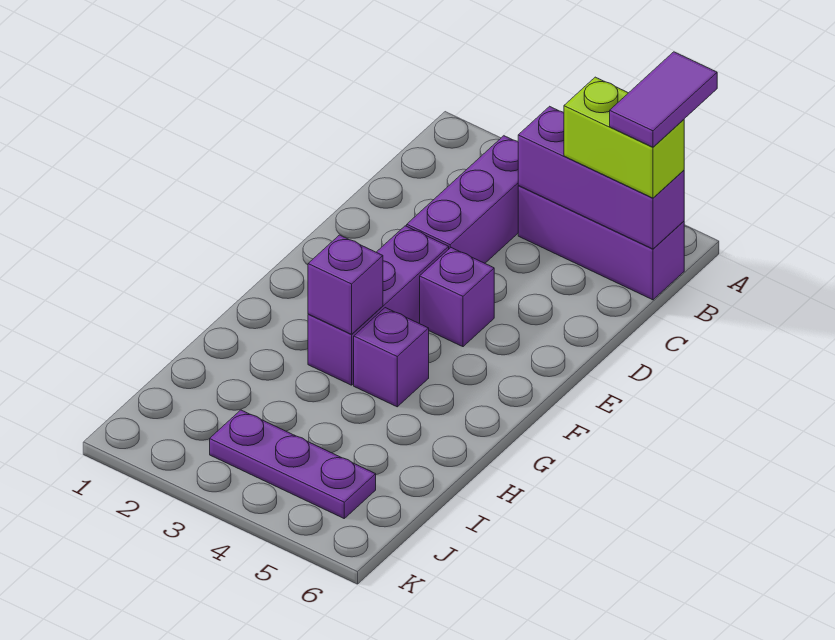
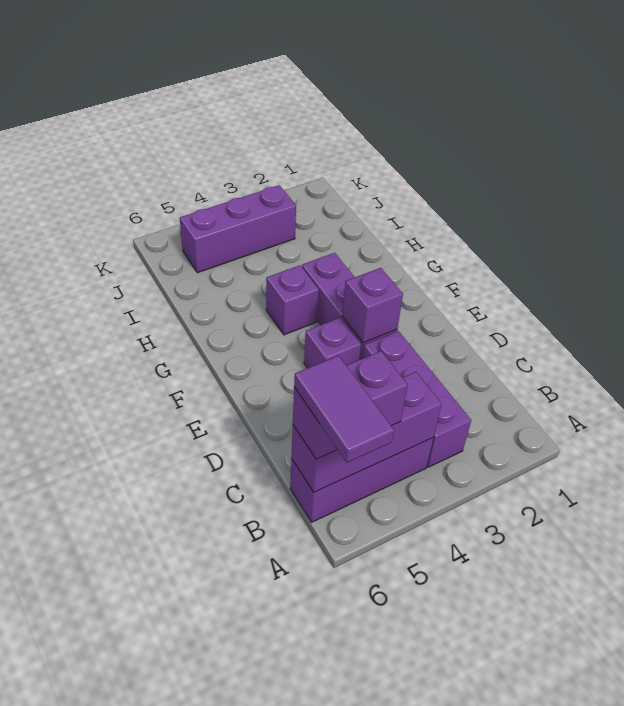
lime 1x2 brick [564,77,684,198] -> purple 1x2 brick [293,351,408,459]
purple 1x1 brick [308,235,383,334] -> purple 1x1 brick moved to [342,268,403,343]
purple 1x3 plate [210,410,376,518] -> purple 1x3 brick [180,185,296,273]

